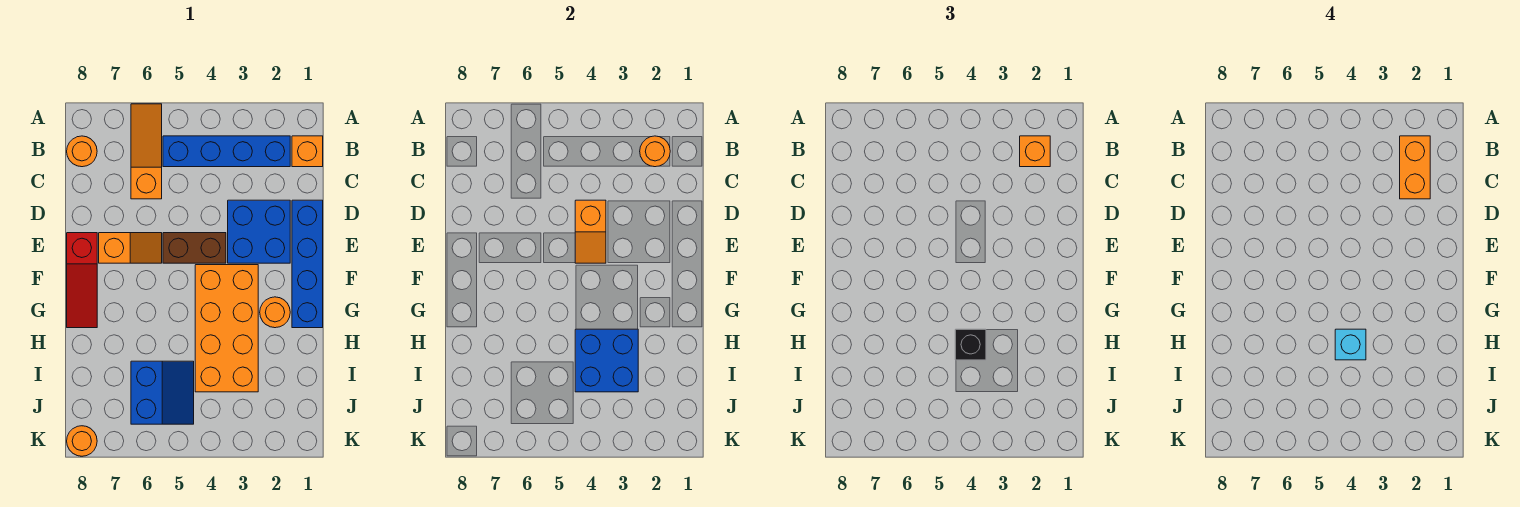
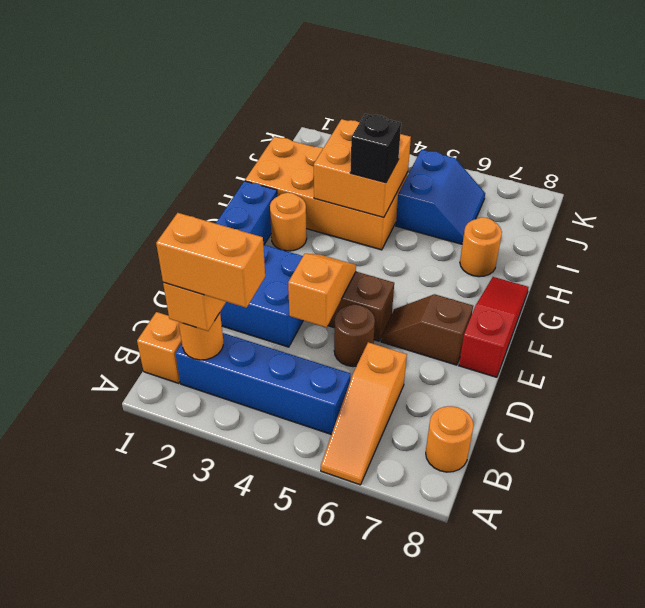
orange 1x2 brick [1400,136,1430,199] -> orange 1x2 brick turned to [156,213,265,308]
none -> brown 1x1 round brick [334,305,375,367]
orange 1x2 slope [99,233,162,263] -> brown 1x2 slope [381,294,473,365]
orange 2x4 brick [195,265,258,392] -> orange 2x4 brick turned to [245,136,408,250]
blue 2x2 brick [575,329,638,392] -> orange 2x2 brick [314,119,411,218]
cyan 1x1 brick [1335,329,1366,360] -> none
blue 2x2 slope [131,361,194,424] -> blue 2x2 slope turned to [396,150,485,244]
orange 1x1 round brick [67,426,97,456] -> orange 1x1 round brick moved to [460,217,502,277]

